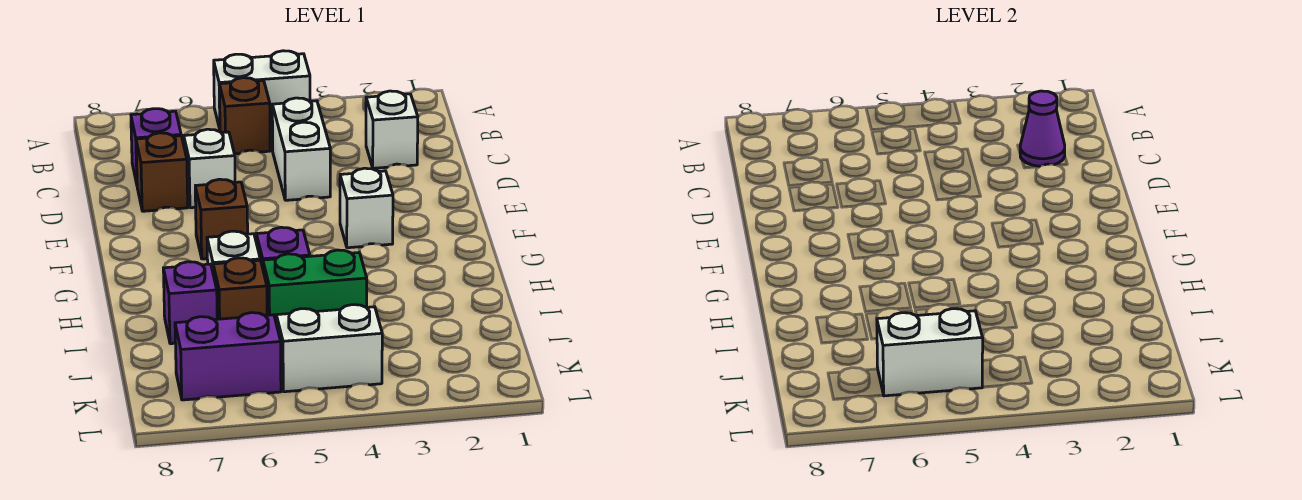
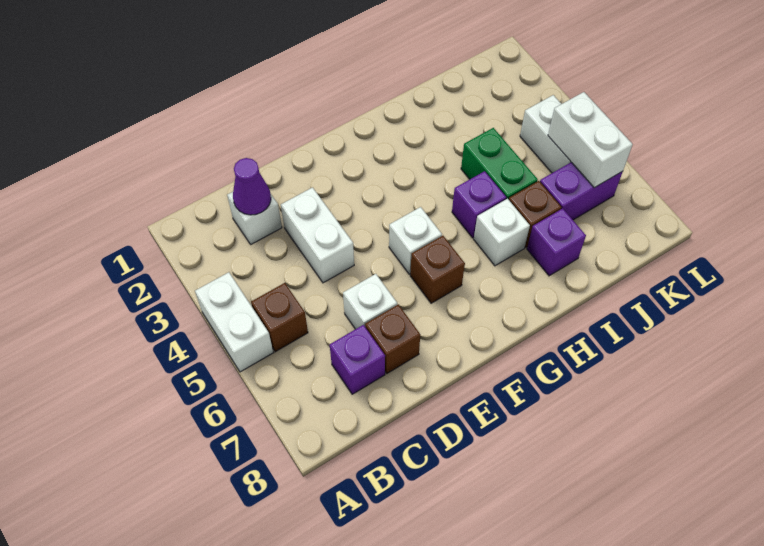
white 1x2 brick [272,98,330,200] -> white 1x2 brick turned to [281,188,354,283]
white 1x1 brick [340,168,393,248] -> white 1x1 brick moved to [389,207,442,274]
purple 1x2 brick [175,313,281,400] -> purple 1x2 brick turned to [540,162,623,220]

